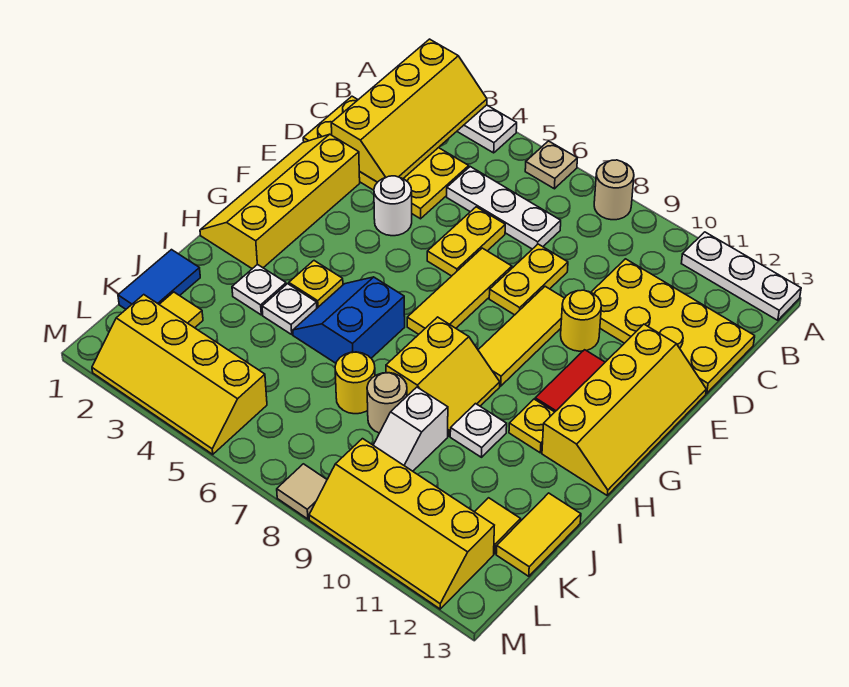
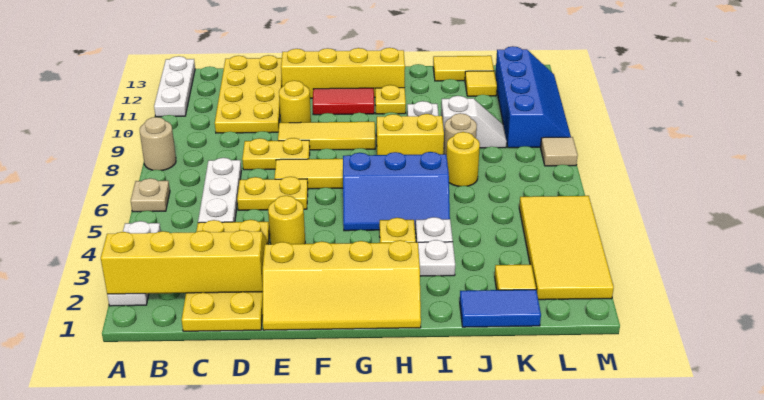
white 1x1 round brick [374,176,412,236] -> yellow 1x1 round brick [268,196,305,244]
blue 2x2 slope [293,277,405,363] -> blue 2x3 slope [343,152,450,231]
yellow 2x4 slope [92,295,267,454] -> yellow 2x4 tile [519,196,614,300]
yellow 2x4 slope [309,439,494,609] -> blue 2x4 slope [495,46,571,148]

